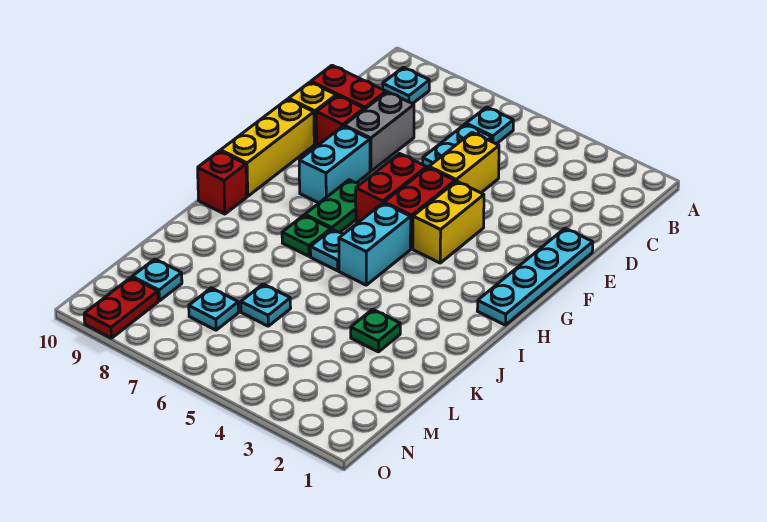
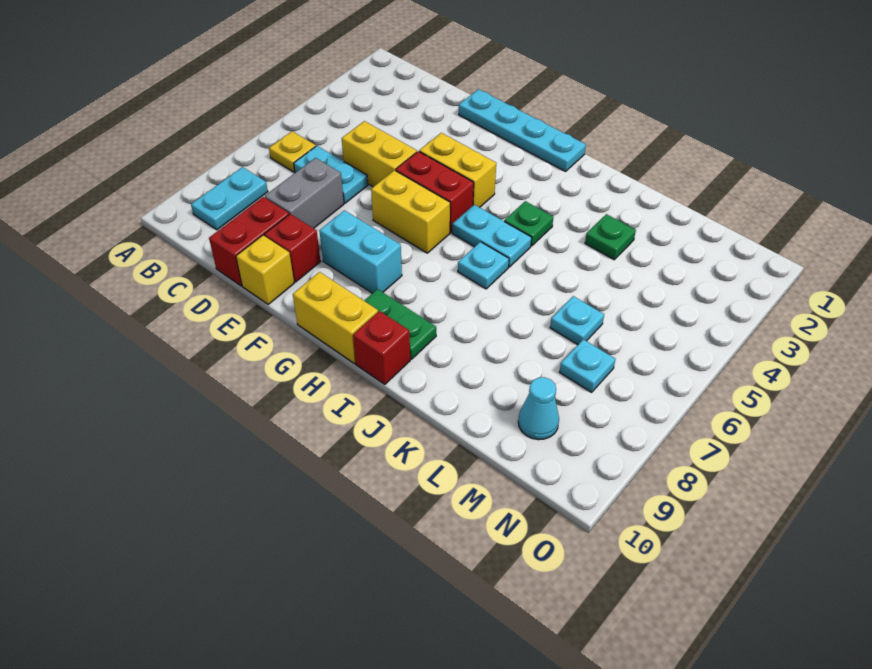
cyan 1x1 plate [466,107,513,144] -> yellow 1x1 plate [269,131,316,172]
cyan 1x1 plate [383,67,429,104] -> cyan 1x2 plate [191,167,268,230]
grey 1x2 brick [344,92,414,171] -> grey 1x2 brick turned to [265,158,344,228]
red 1x2 brick [356,154,427,222] -> yellow 1x2 brick [371,170,450,253]
yellow 1x3 brick [221,99,314,196] -> yellow 1x2 brick [293,272,378,363]
green 1x2 plate [305,180,360,233] -> green 1x2 plate moved to [364,289,436,359]
cyan 1x2 brick [339,203,411,285] -> cyan 1x2 plate [452,205,532,267]
green 1x1 plate [282,215,331,256] -> green 1x1 plate moved to [504,201,553,246]
cyan 1x1 plate [132,259,182,301] -> cyan 1x1 cone [518,377,559,440]
red 1x2 plate [84,277,158,338] -> none

